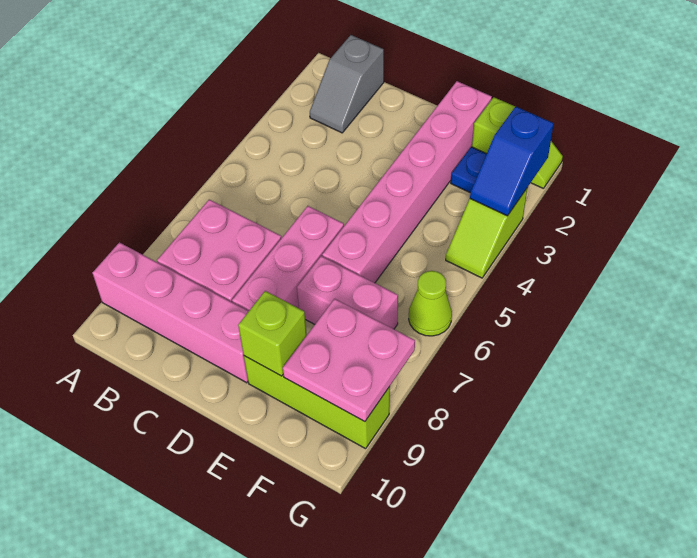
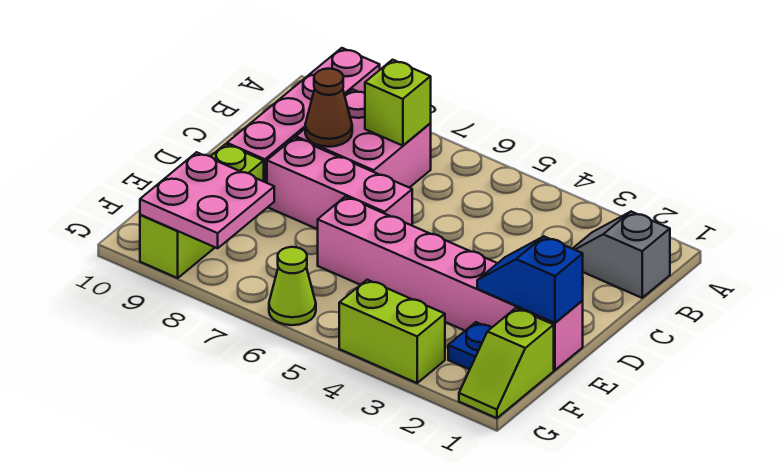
none -> brown 1x1 cone [305,69,352,147]
pink 1x2 brick [297,256,398,329] -> none
lime 1x1 brick [238,291,307,376] -> lime 1x1 brick moved to [365,60,431,146]
blue 1x2 slope [470,107,554,216] -> blue 1x2 slope moved to [477,236,583,323]
lime 1x2 slope [446,189,527,278] -> lime 1x2 brick [339,280,445,383]

